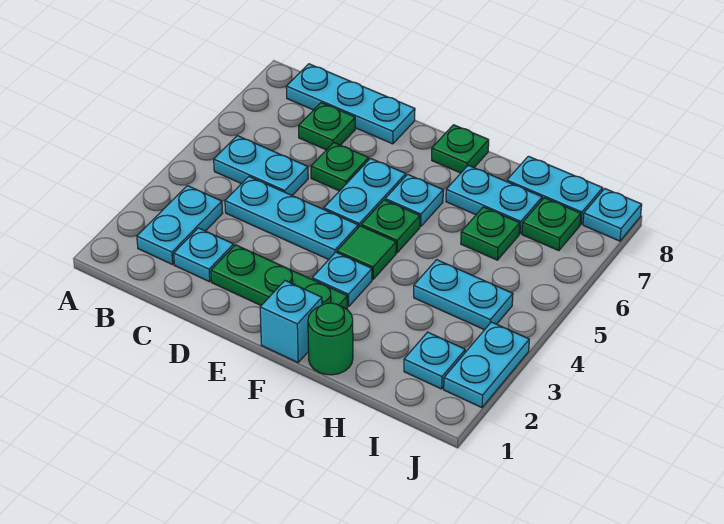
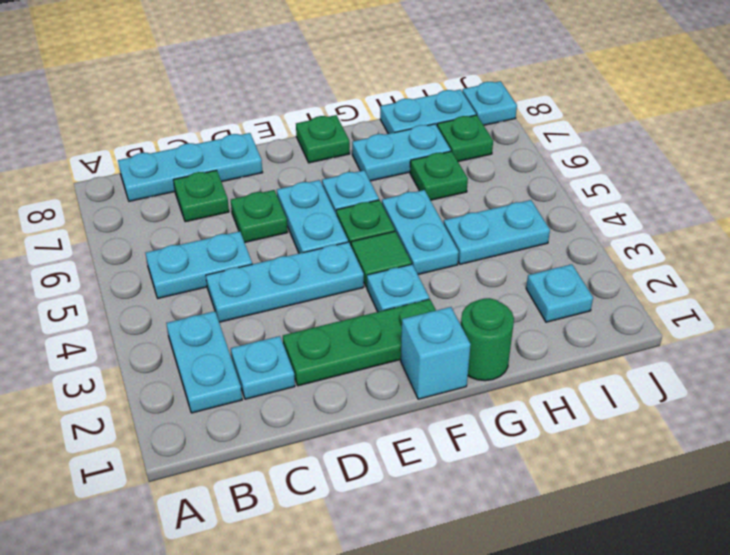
cyan 1x2 plate [444,322,529,408] -> cyan 1x2 plate moved to [382,190,459,274]

